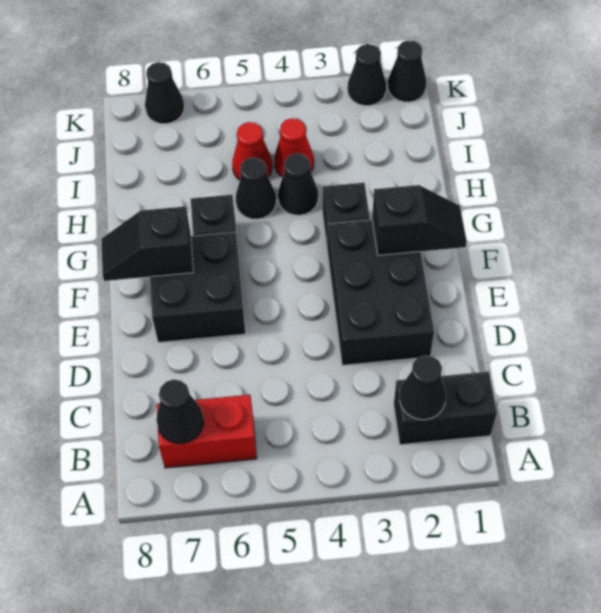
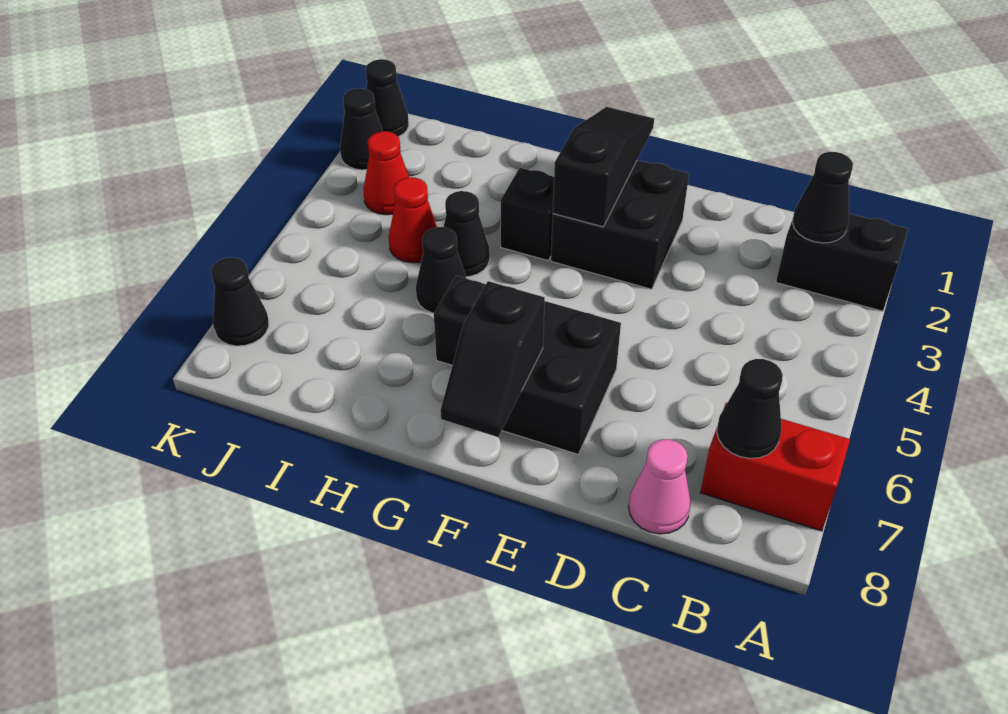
black 1x2 brick [394,372,497,445] -> black 1x2 brick turned to [776,214,908,311]
red 1x2 brick [157,395,257,468] -> red 1x2 brick turned to [700,403,850,531]
none -> pink 1x1 cone [629,439,691,534]
black 2x3 brick [327,219,434,365] -> black 2x2 brick [551,160,689,289]
black 1x2 slope [372,185,467,255] -> black 1x3 slope [553,107,654,227]
red 1x1 cone [232,122,272,180] -> red 1x1 cone moved to [364,131,409,215]

